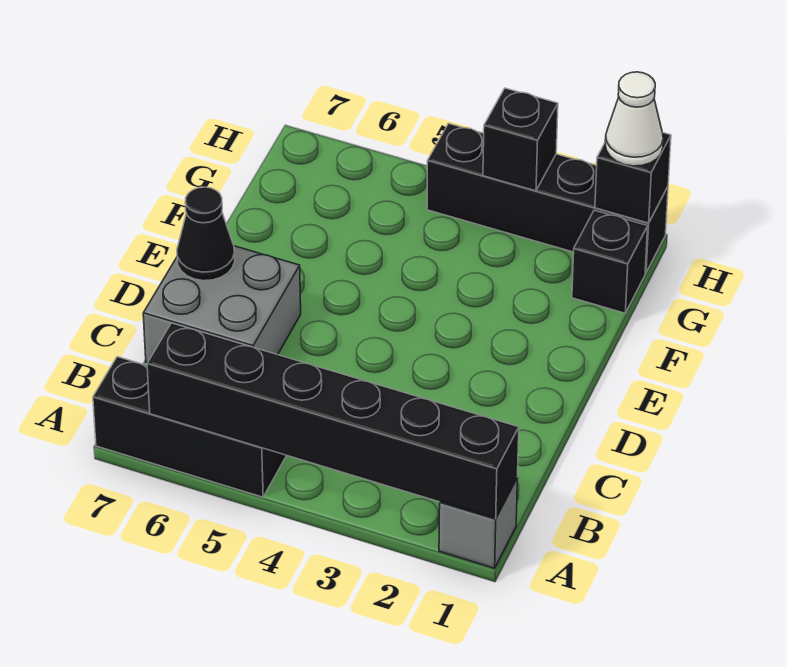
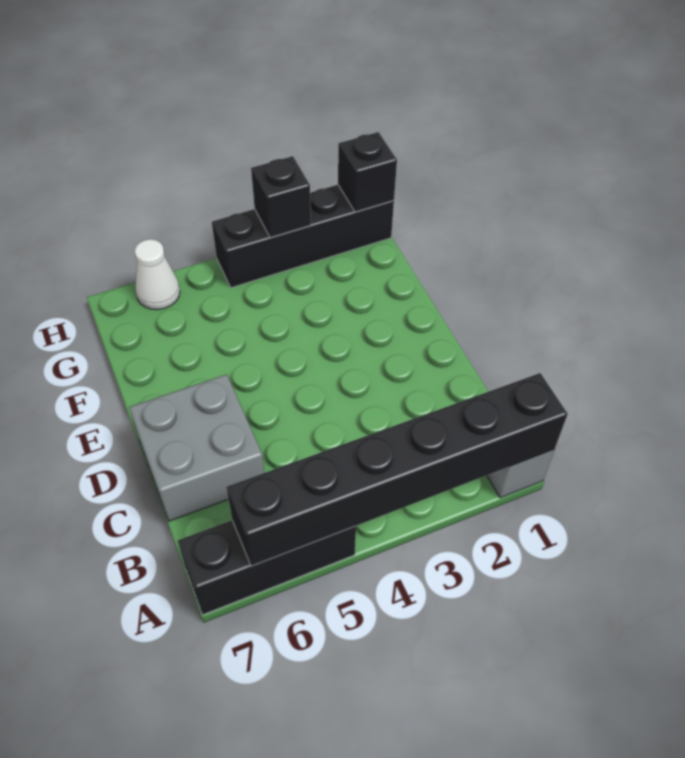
black 1x1 cone [177,187,235,281] -> none
black 1x1 brick [572,210,648,313] -> none
white 1x1 cone [605,72,663,166] -> white 1x1 cone moved to [135,239,180,310]

